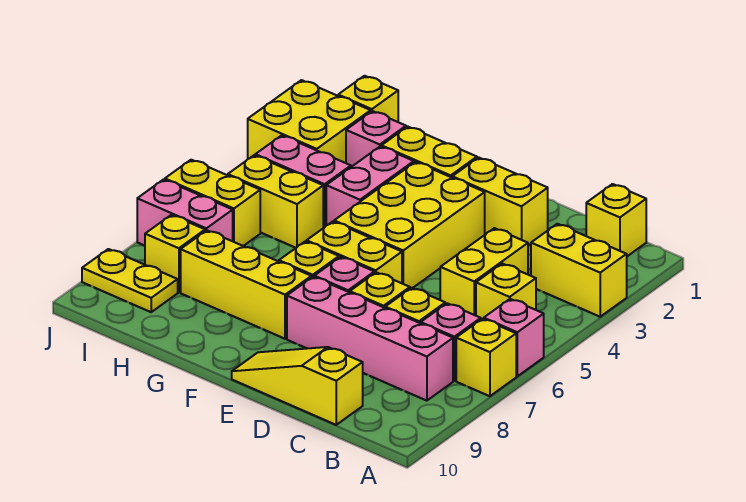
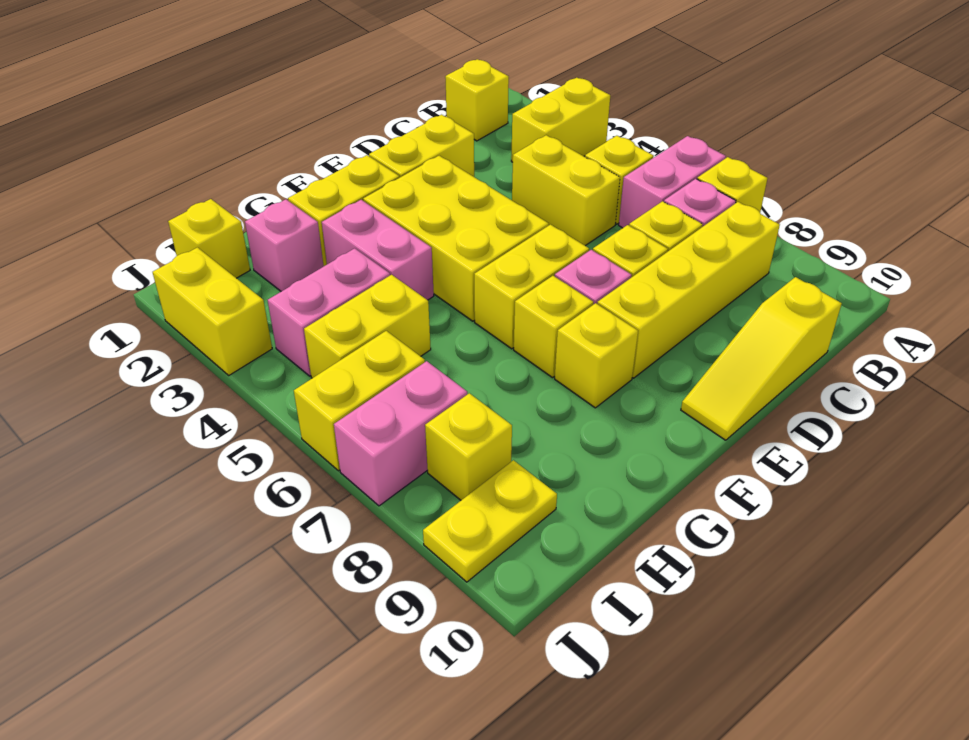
pink 1x1 brick [484,299,544,376] -> pink 1x2 brick [619,136,726,228]
pink 1x4 brick [287,277,453,401] -> yellow 1x4 brick [597,202,780,378]
yellow 1x3 brick [181,230,311,339] -> yellow 1x1 brick [555,303,638,408]
yellow 2x2 brick [248,80,371,163] -> yellow 1x2 brick [153,247,272,375]

